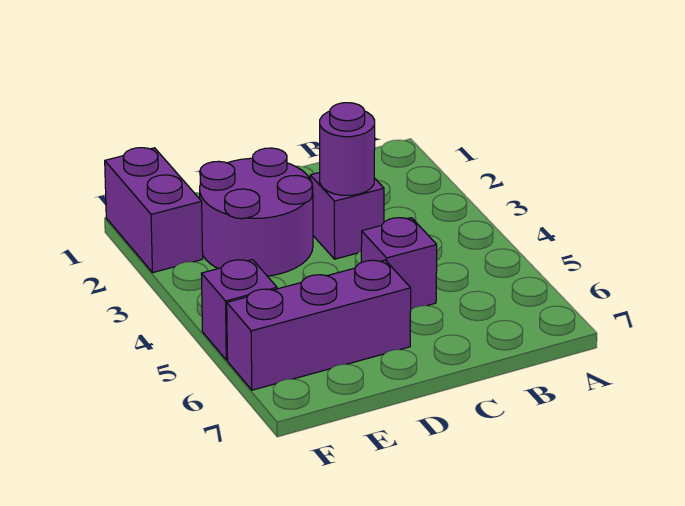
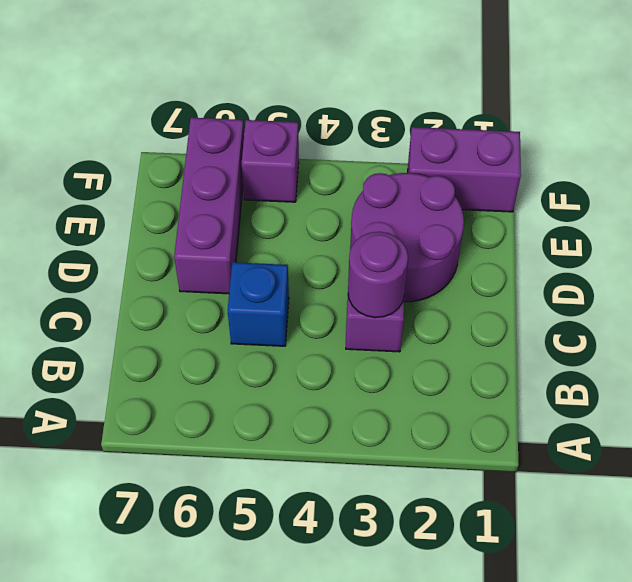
purple 1x1 brick [361,218,437,309] -> blue 1x1 brick [228,262,289,346]

